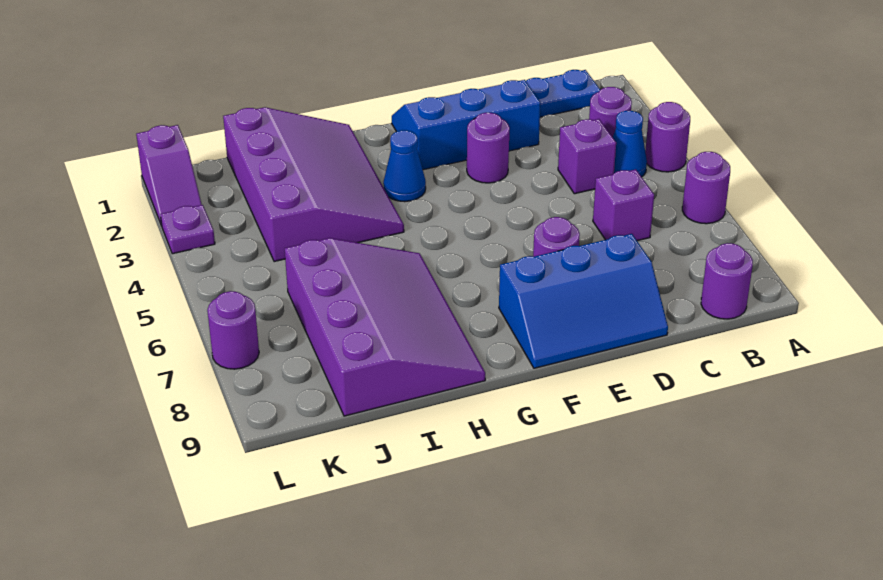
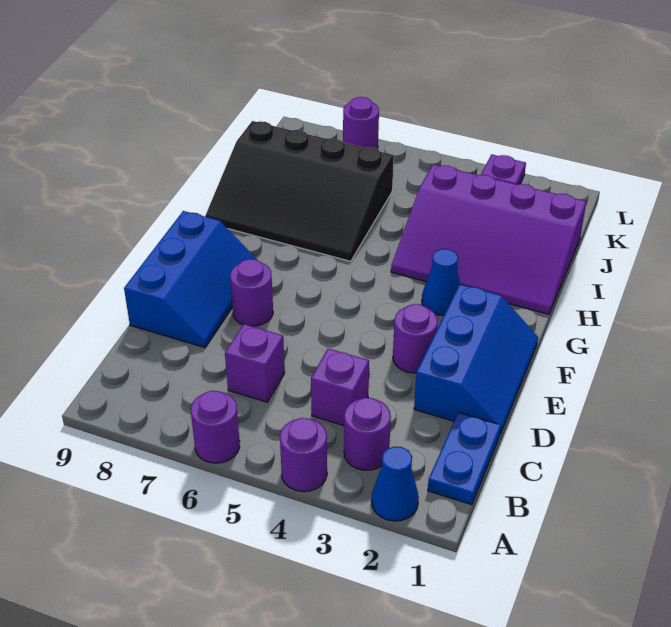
blue 1x1 cone [613,111,647,177] -> blue 1x1 cone moved to [371,447,419,521]
purple 1x1 round brick [701,243,753,319] -> none
blue 2x3 slope [499,234,668,368] -> blue 2x3 slope turned to [124,211,258,347]
purple 3x4 slope [285,238,485,416] -> black 3x4 slope [205,121,394,261]
purple 1x2 slope [136,125,202,226] -> none

